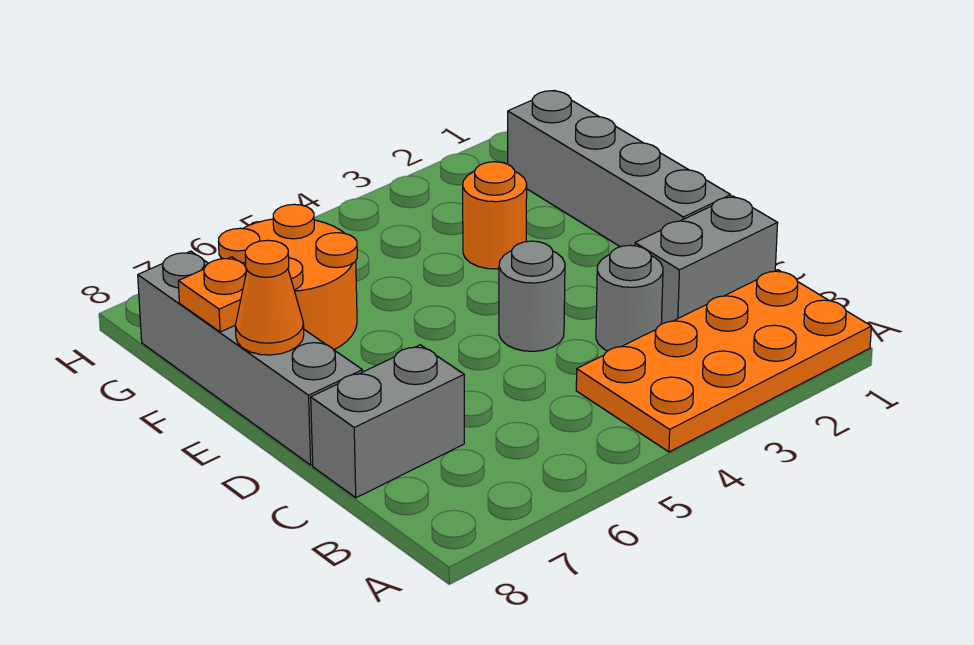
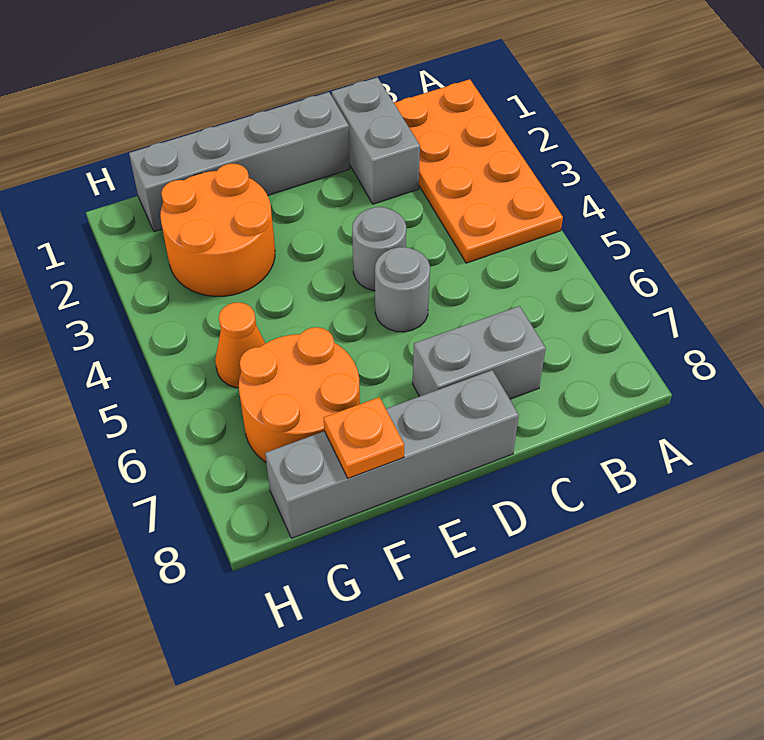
grey 1x1 round brick [596,245,663,351] -> grey 1x1 round brick moved to [375,247,430,332]
grey 1x2 brick [311,345,464,498] -> grey 1x2 brick turned to [413,306,546,399]
orange 1x1 cone [235,240,304,355] -> orange 1x1 cone moved to [215,302,265,388]
orange 1x1 round brick [463,162,527,269] -> orange 2x2 round brick [160,164,275,296]

